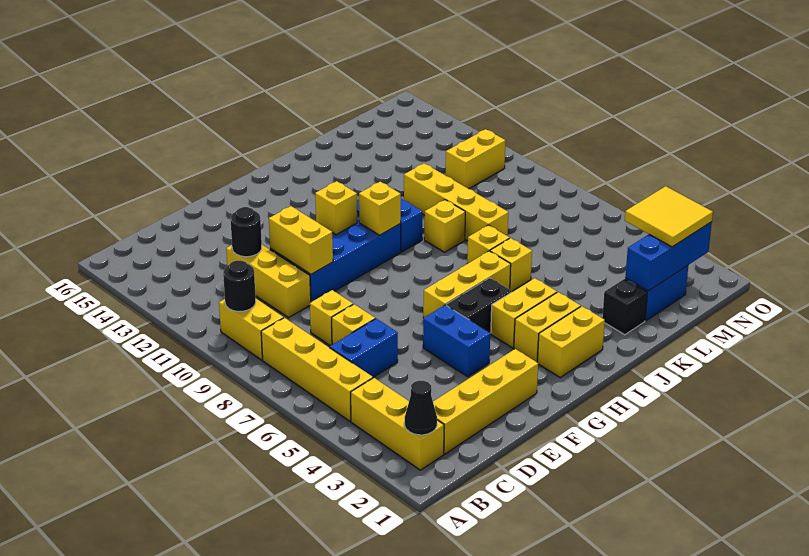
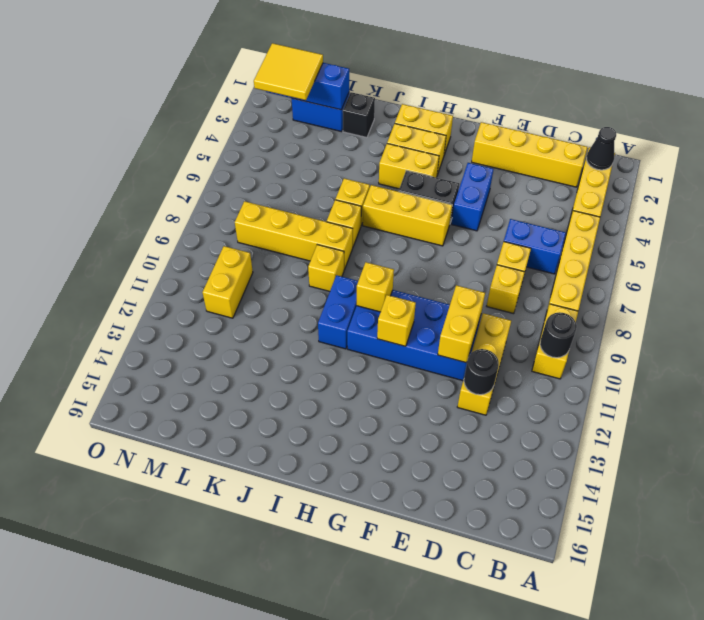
yellow 1x4 brick [404,163,508,241] -> yellow 1x4 brick turned to [235,201,353,270]
yellow 1x2 brick [446,129,506,189] -> yellow 1x2 brick turned to [203,246,253,318]

